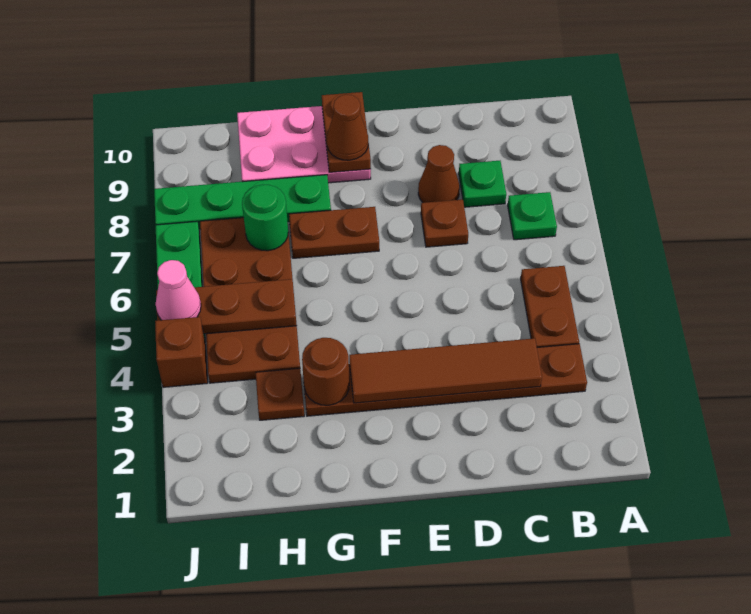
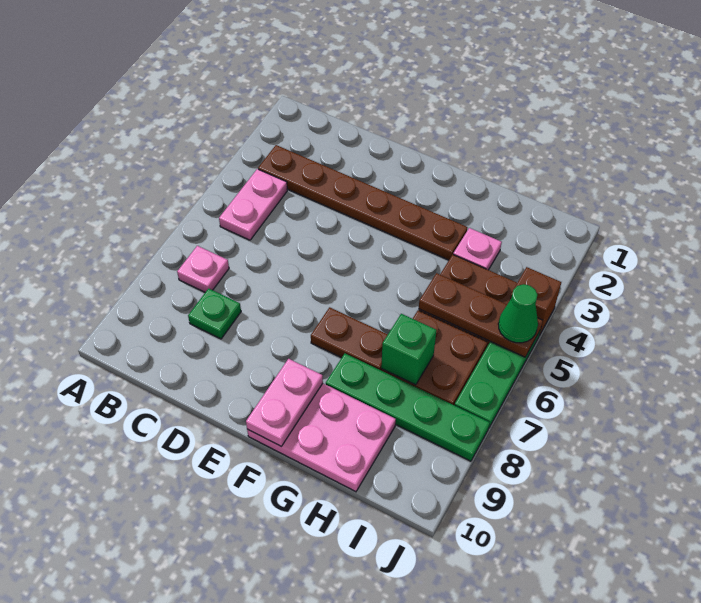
brown 1x2 plate [521,266,579,347] -> pink 1x2 plate [219,169,287,240]
green 1x1 plate [508,192,557,240] -> pink 1x1 plate [177,246,229,292]
brown 1x4 tile [349,338,542,403] -> none
brown 1x1 plate [421,199,468,247] -> none
brown 1x1 cone [418,145,460,203] -> none
brown 1x2 plate [322,92,371,172] -> pink 1x2 plate [246,359,323,446]
brown 1x1 cone [327,94,368,160] -> none
brown 1x1 round brick [302,338,349,405] -> none
brown 1x1 plate [256,368,304,420] -> pink 1x1 plate [453,228,502,270]
green 1x1 round brick [242,184,288,251] -> green 1x1 brick [381,314,436,385]
pink 1x1 cone [156,260,201,320] -> green 1x1 cone [498,284,538,343]

